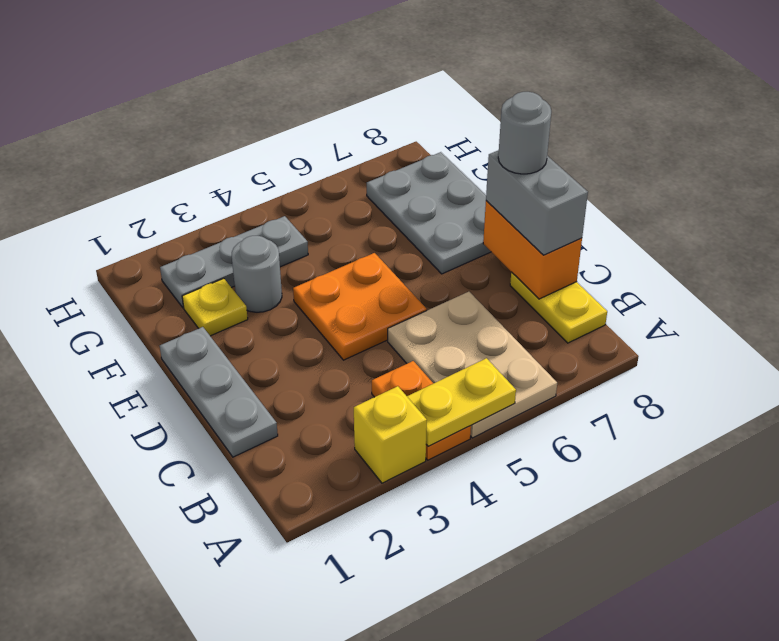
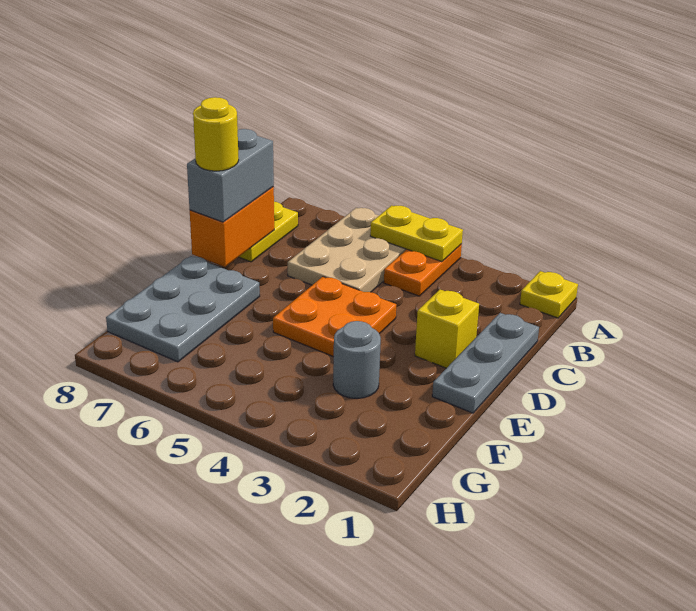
yellow 1x1 brick [354,386,427,483] -> yellow 1x1 brick moved to [415,290,479,368]
grey 1x1 round brick [498,92,551,174] -> yellow 1x1 round brick [193,97,239,171]
yellow 1x1 plate [182,278,248,336] -> yellow 1x1 plate moved to [520,271,578,318]
grey 1x3 plate [160,216,308,308] -> none

